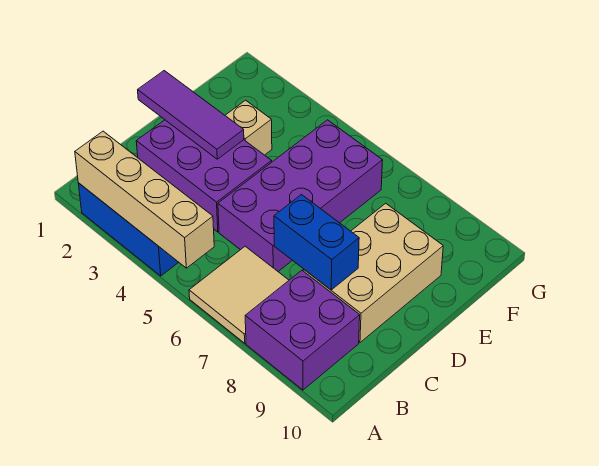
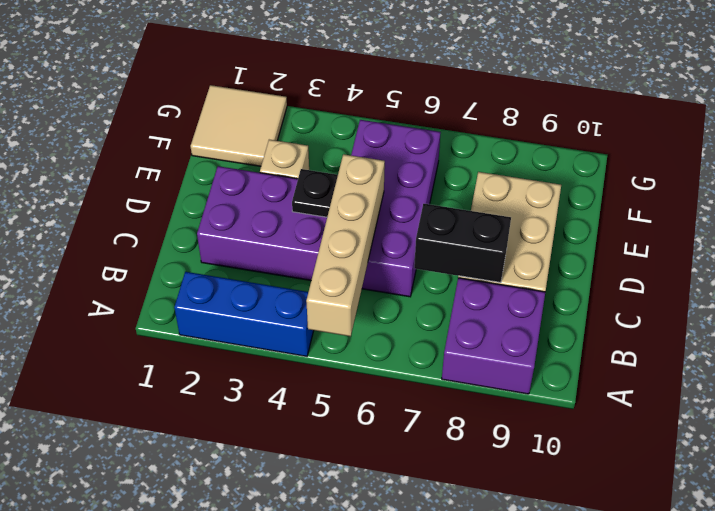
tan 1x4 brick [75,131,214,268] -> tan 1x4 brick turned to [306,154,385,336]
tan 2x2 tile [189,246,289,343] -> tan 2x2 tile moved to [191,85,287,166]
blue 1x2 brick [274,195,359,290] -> black 1x2 brick [414,204,511,283]
purple 1x3 tile [138,71,244,159] -> none
none -> black 1x1 plate [292,169,338,217]

